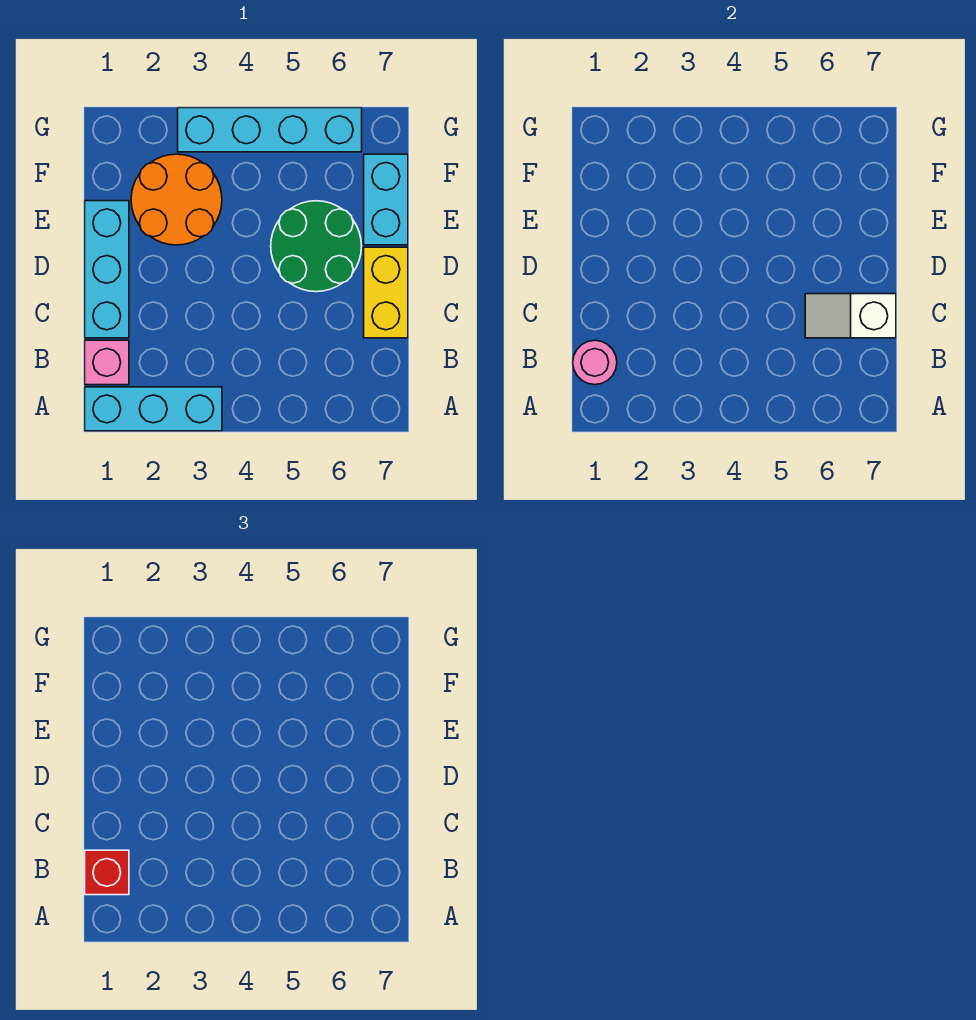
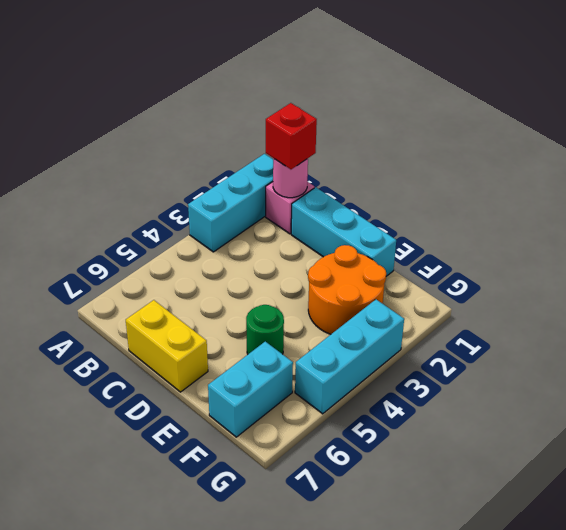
white 1x2 slope [805,294,896,338] -> none
green 2x2 round brick [271,201,362,292] -> green 1x1 round brick [246,305,284,354]
cyan 1x2 brick [364,154,408,245] -> cyan 1x2 brick turned to [208,342,293,437]
cyan 1x4 brick [178,108,362,152] -> cyan 1x3 brick [295,300,404,414]

